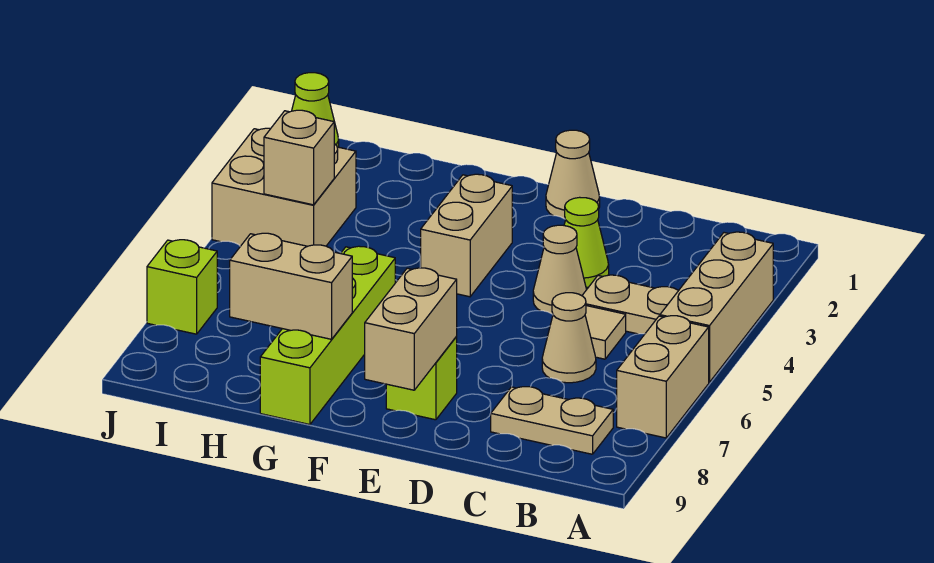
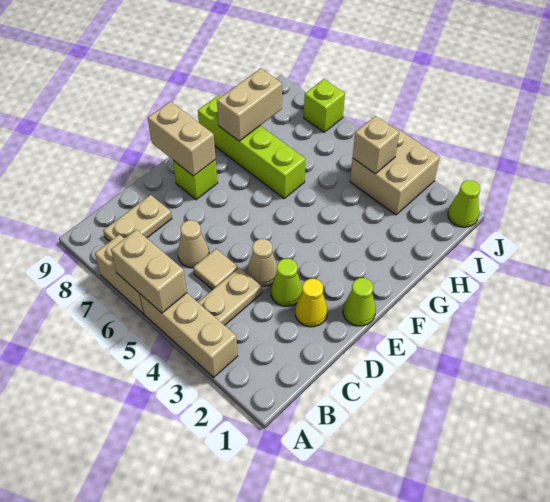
none -> yellow 1x1 cone [295,279,327,327]
tan 1x1 cone [546,130,600,219] -> lime 1x1 cone [343,278,376,326]
tan 1x2 brick [421,174,512,297] -> tan 1x2 brick moved to [111,230,187,313]

